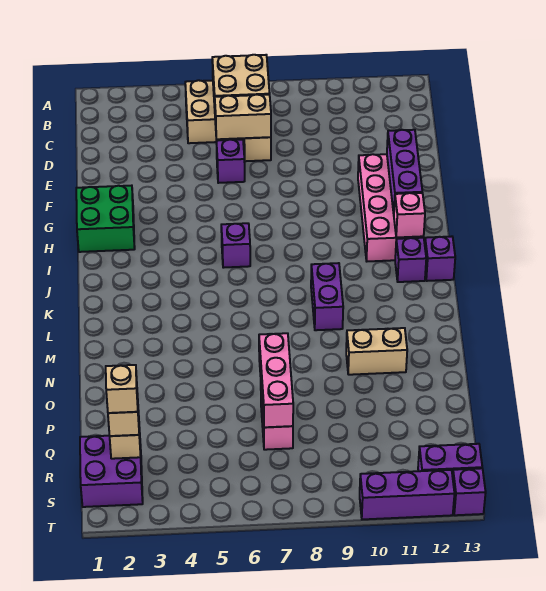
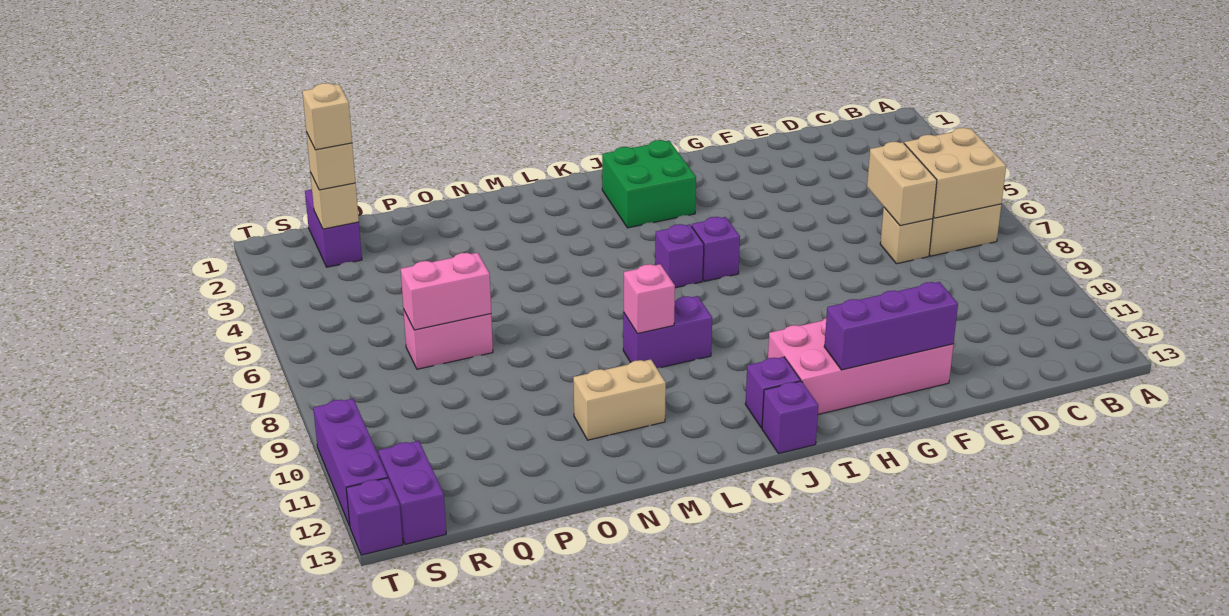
purple 1x1 brick [216,140,245,183] -> purple 1x1 brick moved to [655,224,704,288]
green 2x2 brick [76,186,135,252] -> green 2x2 brick moved to [602,140,696,228]
pink 1x1 brick [394,193,425,238] -> pink 1x1 brick moved to [623,264,675,334]
tan 1x2 brick [346,328,407,375] -> tan 1x2 brick turned to [573,359,666,440]
pink 1x3 brick [259,333,293,427] -> pink 1x2 brick [401,253,491,330]
purple 2x2 brick [80,436,143,507] -> purple 1x2 brick [305,189,362,267]

